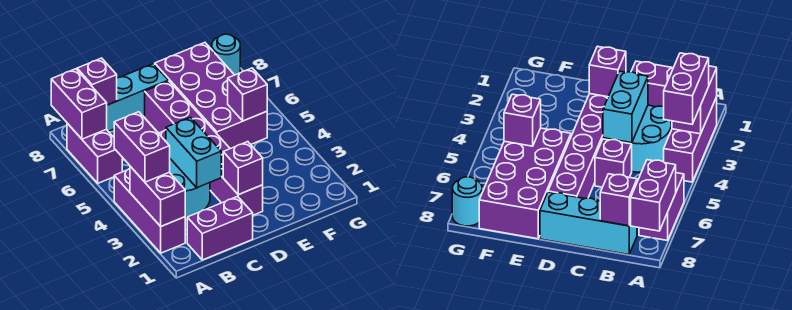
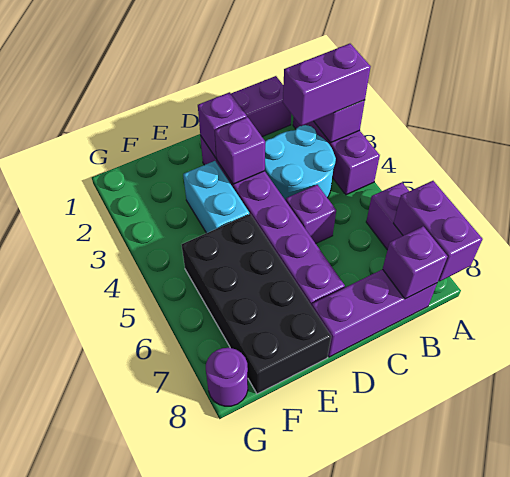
purple 1x2 brick [114,112,170,182] -> purple 1x2 brick turned to [283,44,371,126]
cyan 1x3 brick [107,64,168,131] -> purple 1x3 brick [312,269,437,357]
cyan 1x2 brick [166,117,221,188] -> cyan 1x2 brick moved to [183,161,249,233]
purple 2x4 brick [155,43,267,149] -> black 2x4 brick [181,214,331,394]
purple 1x1 brick [228,68,267,121] -> purple 1x1 brick moved to [215,117,265,184]
cyan 1x1 round brick [212,34,240,75] -> purple 1x1 round brick [206,348,248,406]

